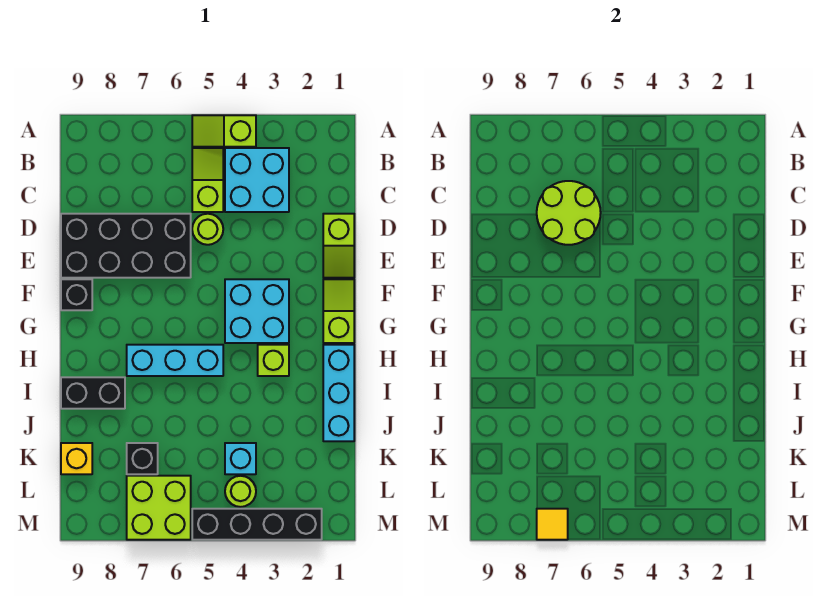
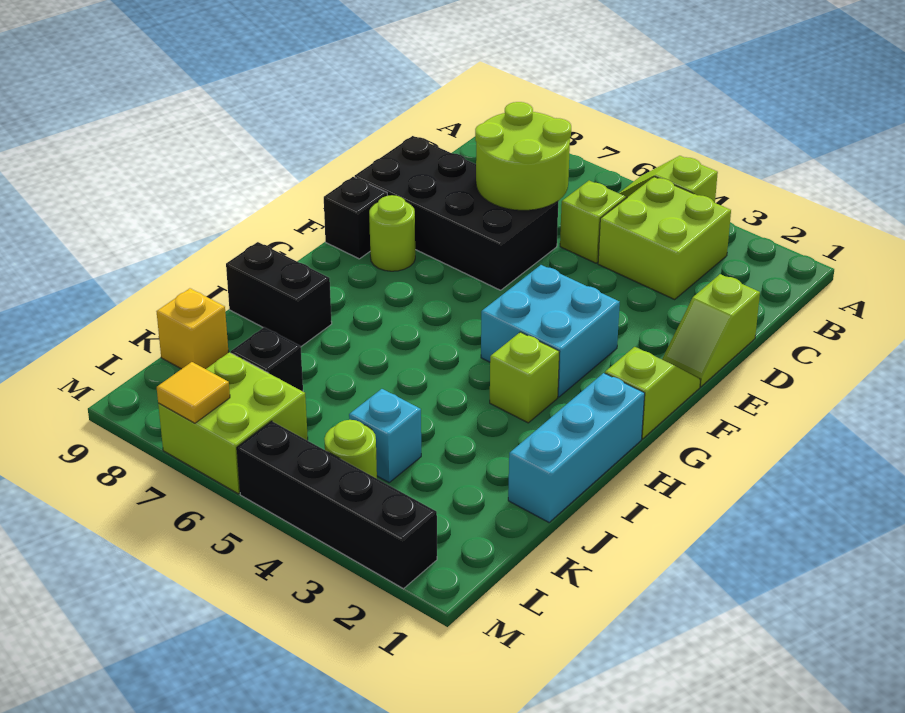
cyan 2x2 brick [225,148,289,212] -> lime 2x2 brick [598,177,731,299]
lime 1x1 round brick [192,214,223,245] -> lime 1x1 round brick moved to [369,195,415,271]
cyan 1x3 brick [127,345,223,376] -> none

